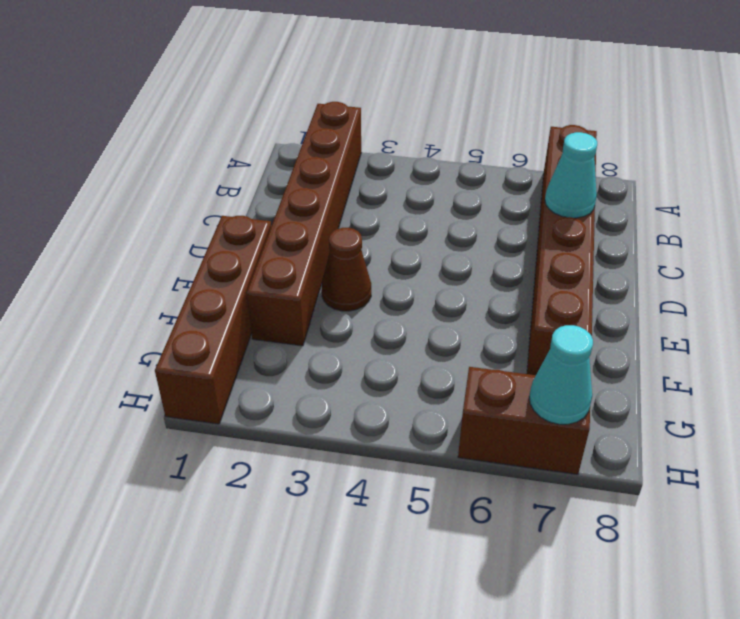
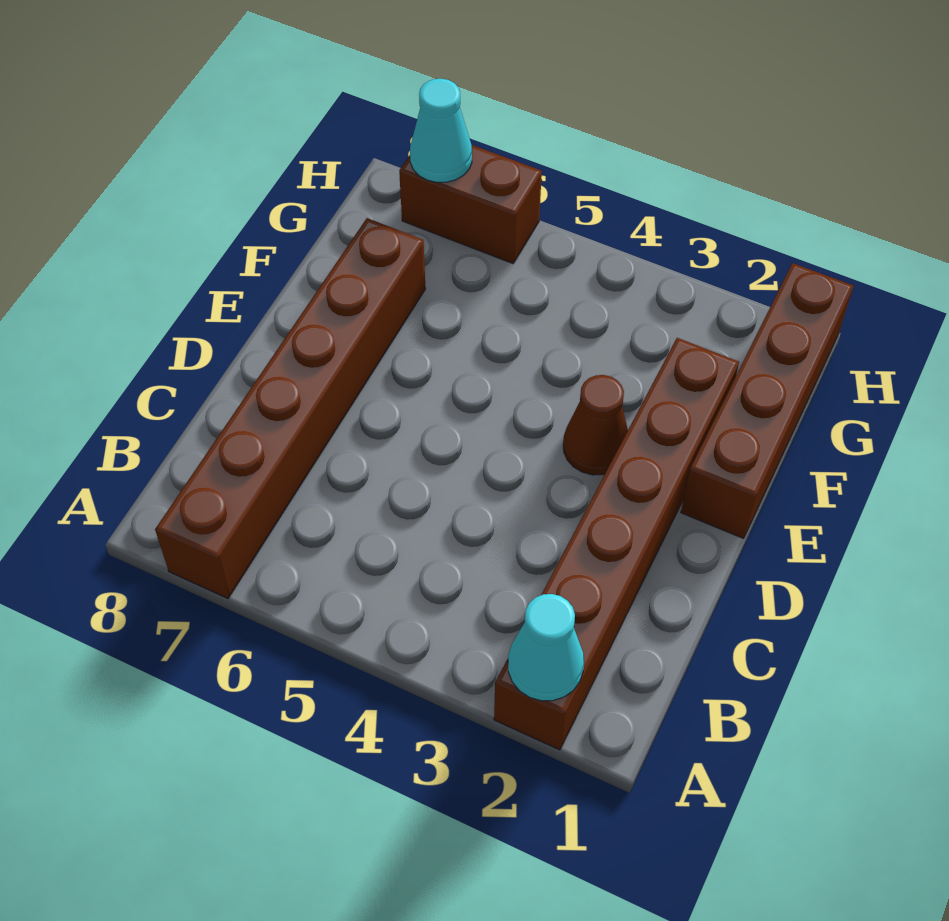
cyan 1x1 cone [545,132,597,218] -> cyan 1x1 cone moved to [508,594,584,701]

